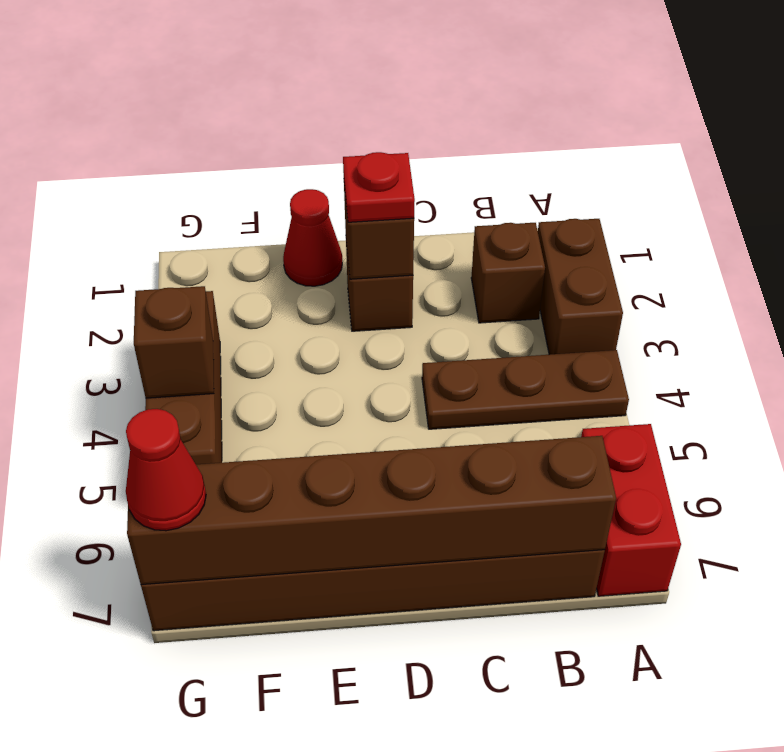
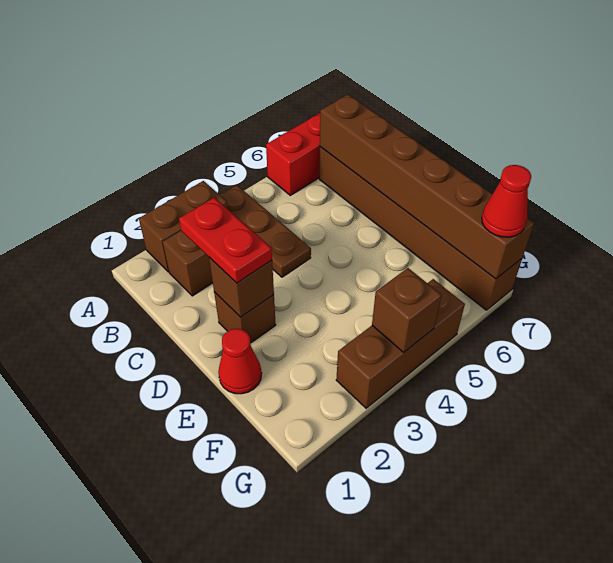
red 1x1 plate [343,152,415,222] -> red 1x2 plate [179,197,272,283]

